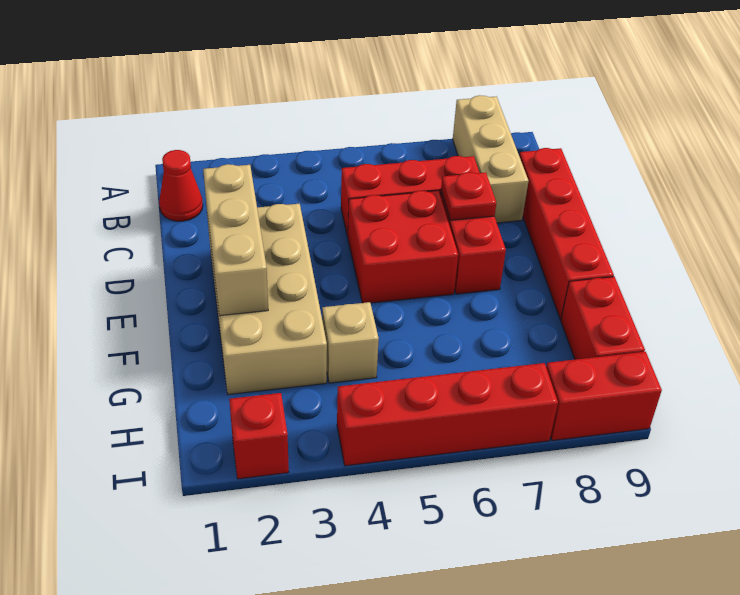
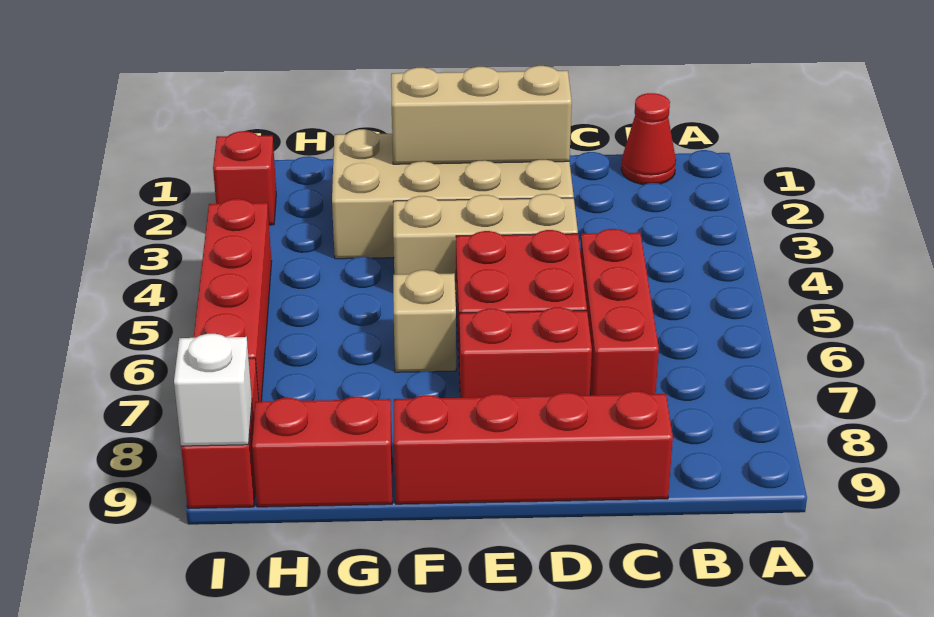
tan 1x3 brick [453,95,528,223] -> tan 1x3 brick moved to [393,194,578,293]
red 1x1 plate [441,172,496,220] -> none
tan 1x1 brick [322,302,379,383] -> tan 1x1 brick moved to [393,270,456,372]
none -> white 1x1 brick [174,334,252,446]

